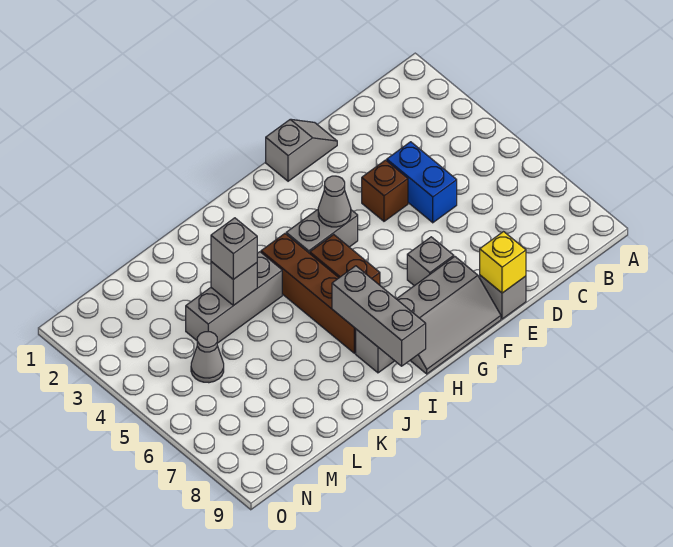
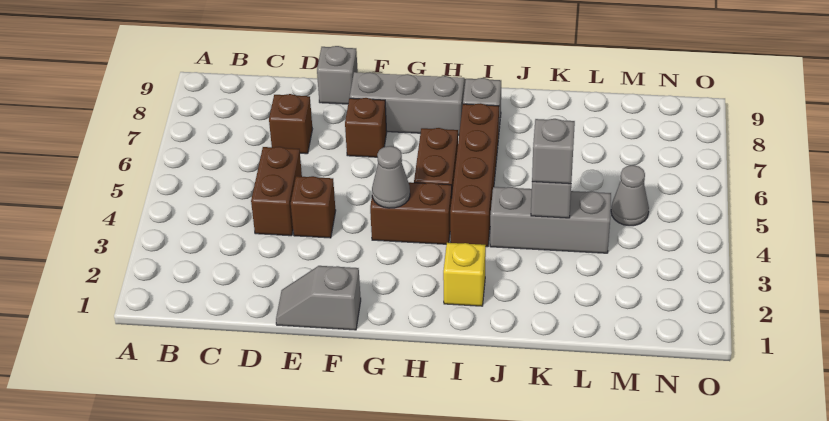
blue 1x2 brick [387,142,457,223] -> brown 1x2 brick [251,147,302,236]
none -> brown 1x1 brick [269,94,312,154]
yellow 1x1 brick [480,232,526,293] -> yellow 1x1 brick moved to [443,243,486,306]
grey 1x1 brick [407,237,454,286] -> brown 1x1 brick [345,98,387,157]
grey 1x2 brick [286,210,358,253] -> brown 1x2 brick [370,182,452,244]
grey 1x3 brick [332,266,426,366] -> none

